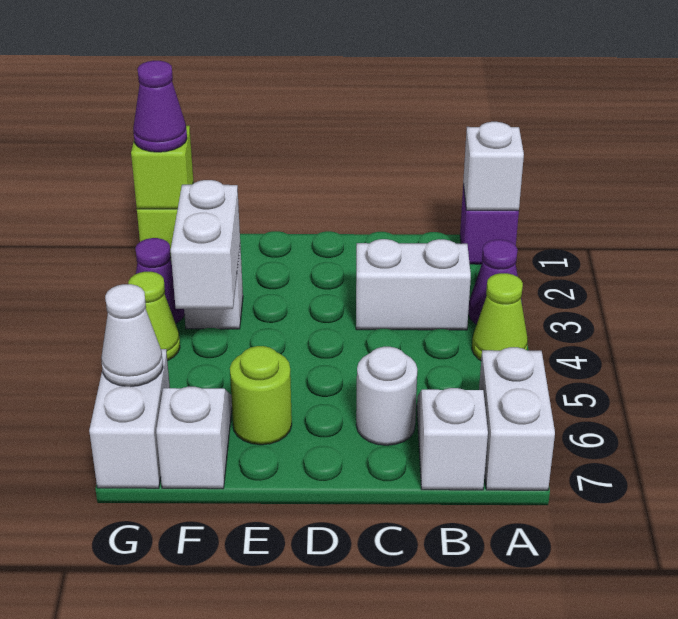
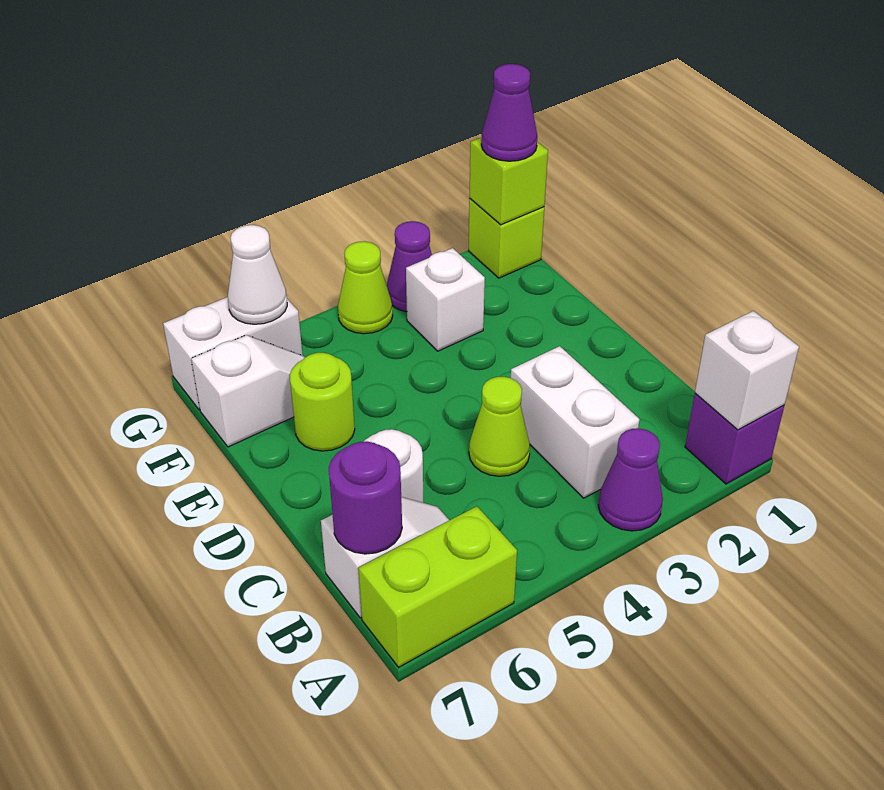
lime 1x1 cone [472,273,528,360] -> lime 1x1 cone moved to [469,377,530,476]
white 1x2 brick [479,347,555,490] -> lime 1x2 brick [358,506,517,667]
none -> purple 1x1 round brick [329,441,402,554]
white 1x2 brick [171,180,240,309] -> none

